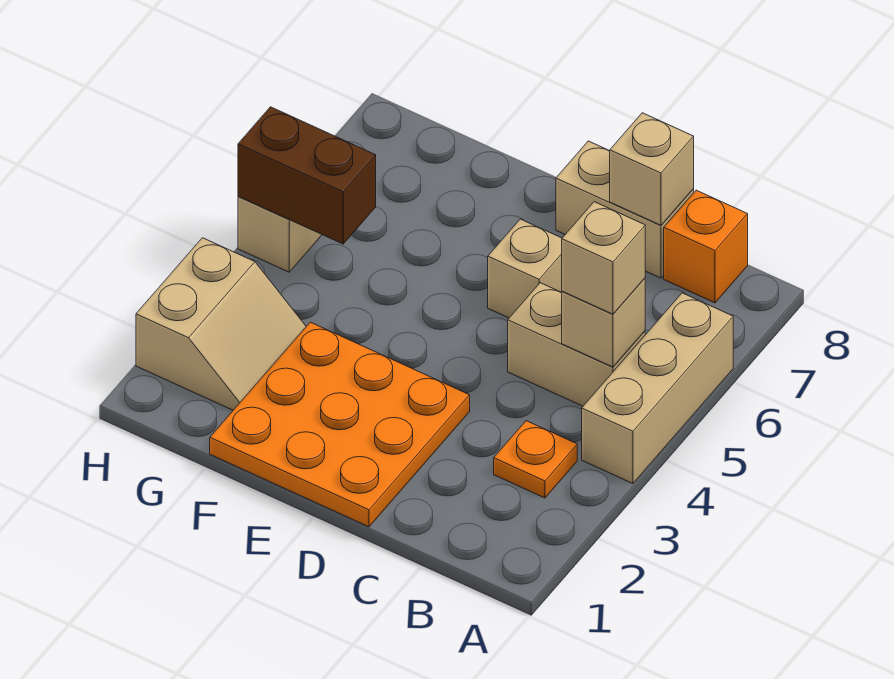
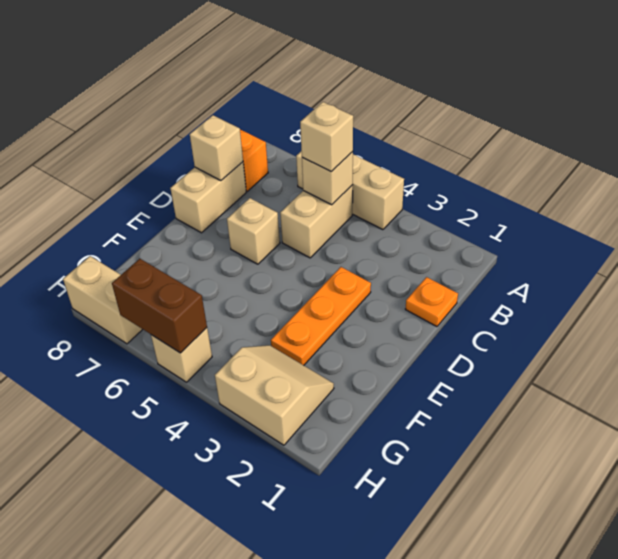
orange 1x1 plate [494,421,577,498] -> orange 1x1 plate moved to [405,277,458,327]
orange 3x3 plate [210,322,470,527] -> orange 1x3 plate [271,267,371,365]
brown 1x2 brick [238,107,376,244] -> brown 1x2 brick turned to [112,259,207,353]
none -> tan 1x2 brick [63,256,143,344]

